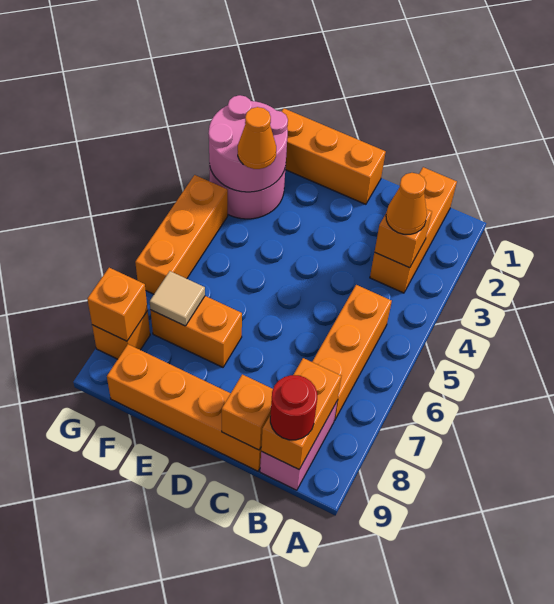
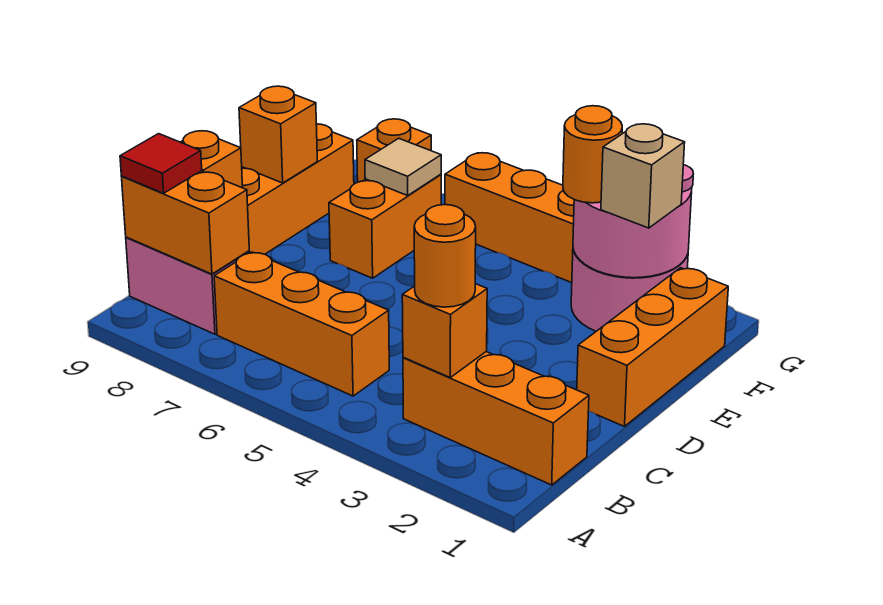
orange 1x1 cone [386,173,427,234] -> orange 1x1 round brick [414,205,476,307]
red 1x1 round brick [270,375,317,440] -> red 1x1 tile [120,134,202,193]
none -> tan 1x1 brick [601,124,685,228]
orange 1x1 cone [238,107,276,169] -> orange 1x1 round brick [563,106,622,203]
orange 1x1 brick [87,268,148,341] -> orange 1x1 brick moved to [239,86,317,183]

